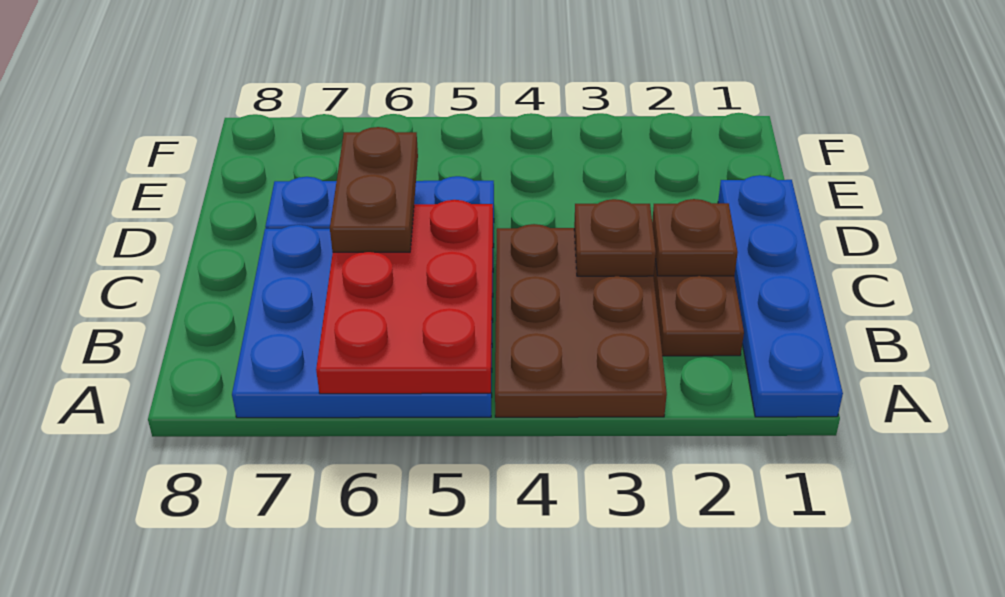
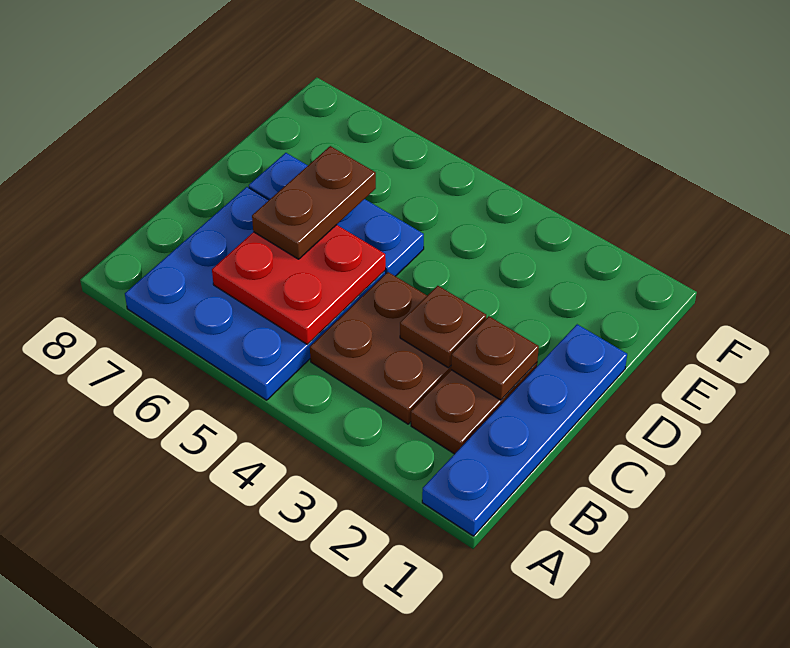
brown 2x3 plate [495,224,667,417] -> brown 2x2 plate [310,272,451,424]
red 2x3 plate [316,200,493,394] -> red 2x2 plate [212,225,386,344]

